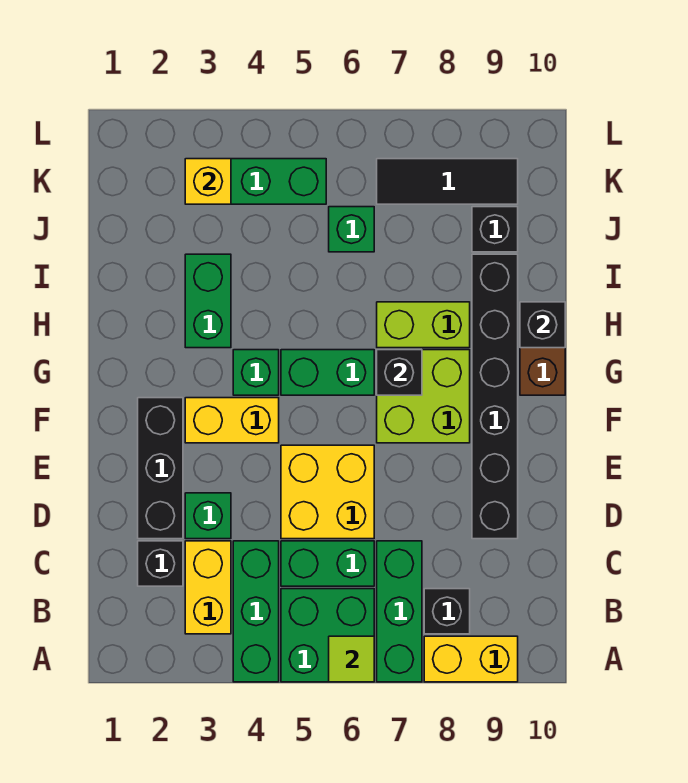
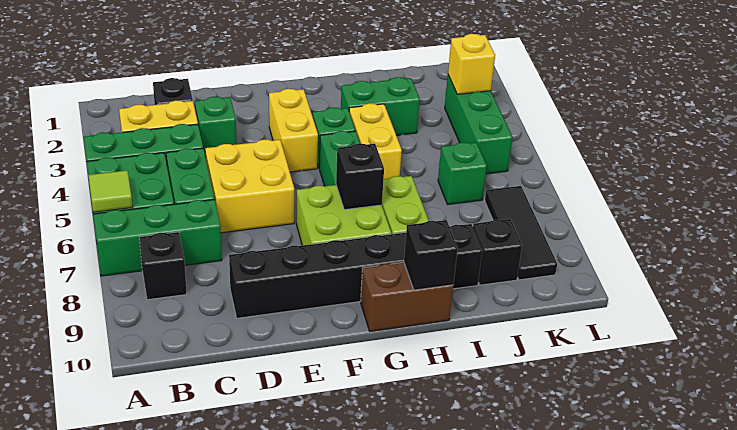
yellow 1x2 brick [424,636,518,682] -> yellow 1x2 brick moved to [349,103,402,179]
black 1x3 brick [138,398,183,539] -> none

